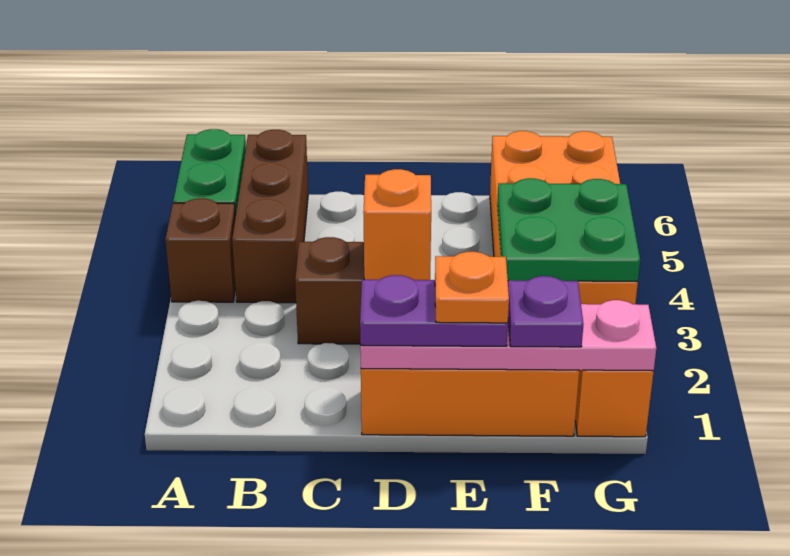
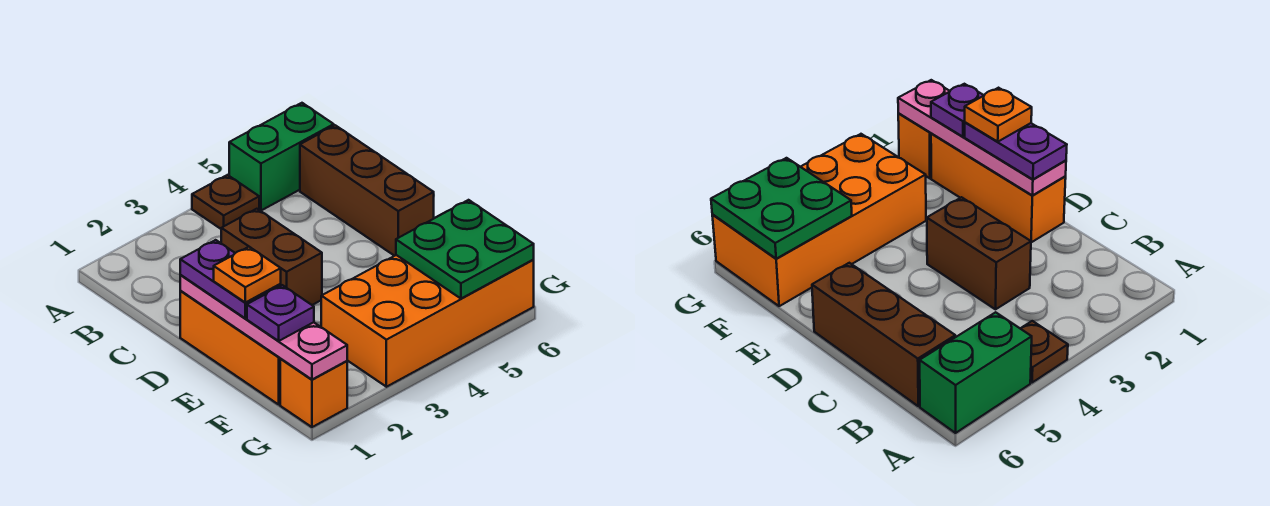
brown 1x1 brick [165,198,236,302] -> brown 1x1 plate [192,175,259,229]
brown 1x3 brick [232,130,308,303] -> brown 1x3 brick turned to [300,125,434,256]
orange 1x1 brick [363,169,431,280] -> none
green 2x2 plate [497,178,640,281] -> green 2x2 plate moved to [396,200,534,299]

